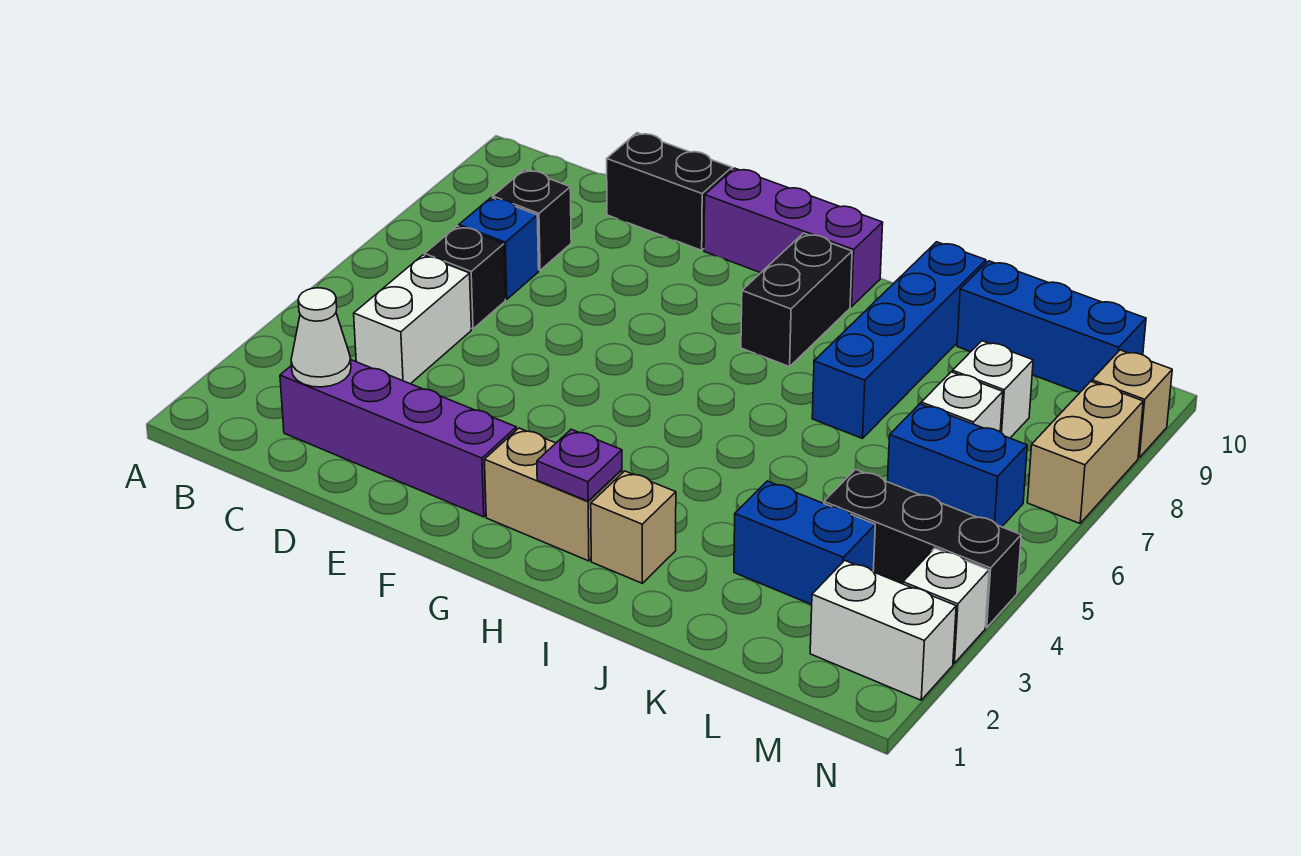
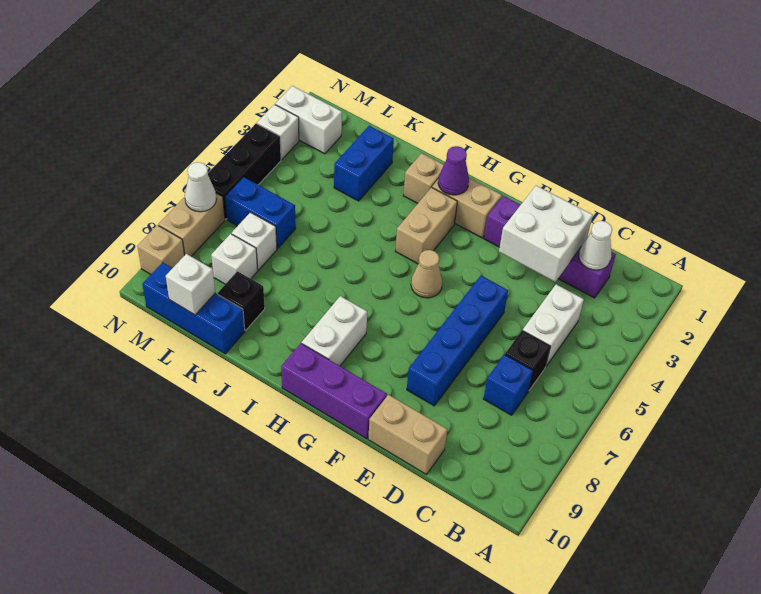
black 1x1 brick [493,170,571,270] -> black 1x1 brick moved to [218,271,265,330]
none -> white 2x2 brick [499,186,593,282]
black 1x2 brick [607,133,732,250] -> tan 1x2 brick [368,395,447,474]
none -> tan 1x1 cone [411,250,442,298]
purple 1x1 plate [537,429,622,501] -> purple 1x1 cone [438,146,469,195]
none -> tan 1x2 brick [395,188,457,264]
black 1x2 brick [741,233,852,367] -> white 1x2 brick [302,296,367,366]
blue 1x4 brick [812,242,986,438] -> blue 1x4 brick moved to [407,275,508,406]
blue 1x2 brick [734,481,875,605] -> blue 1x2 brick turned to [334,126,394,201]
black 1x3 brick [824,469,1021,627] -> black 1x3 brick turned to [208,124,281,219]
none -> white 1x1 brick [166,254,215,315]
none -> white 1x1 cone [185,162,217,212]

